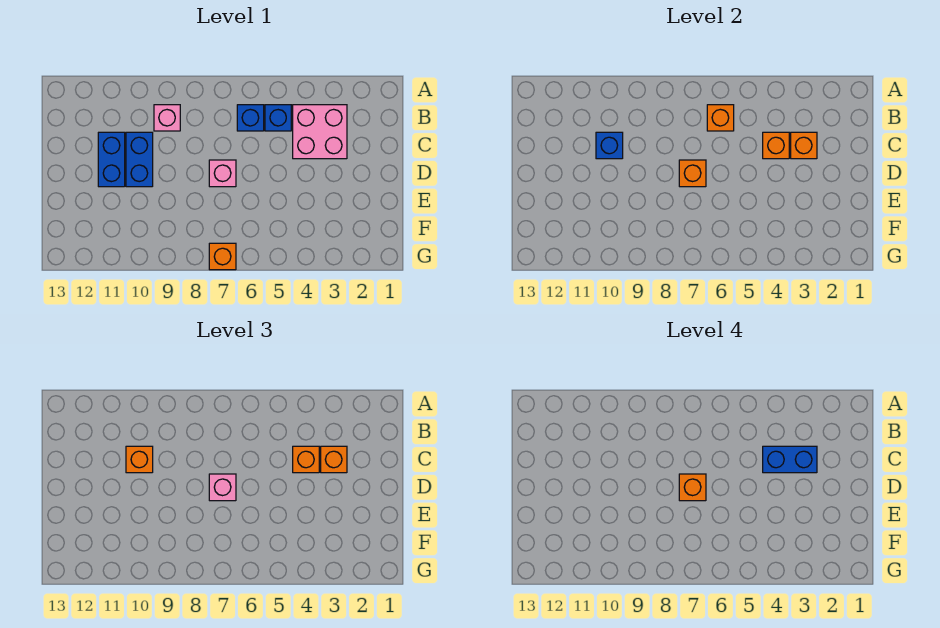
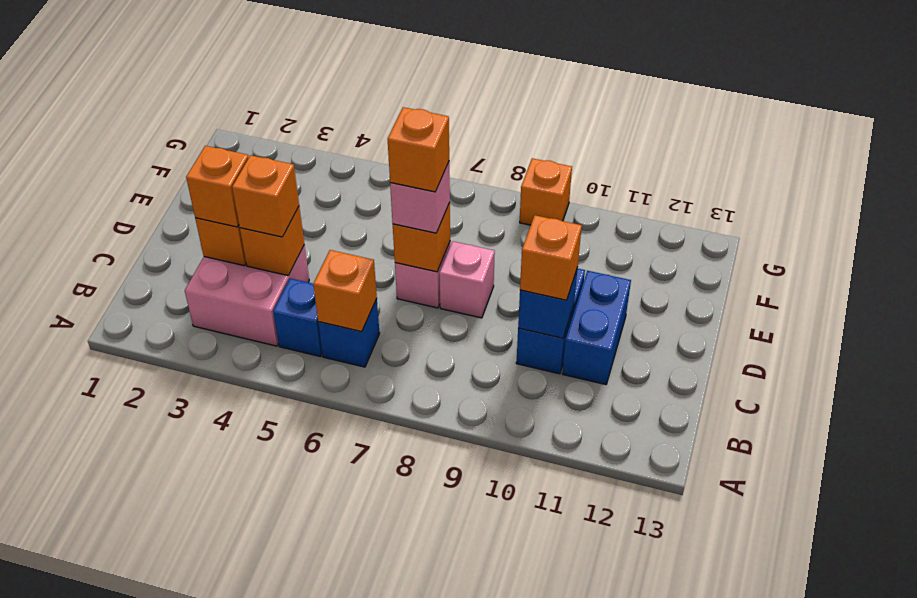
pink 1x1 brick [154,105,180,131] -> pink 1x1 brick moved to [439,241,495,318]
blue 1x2 brick [763,446,817,473] -> none
orange 1x1 brick [209,243,236,270] -> orange 1x1 brick moved to [520,158,572,225]

